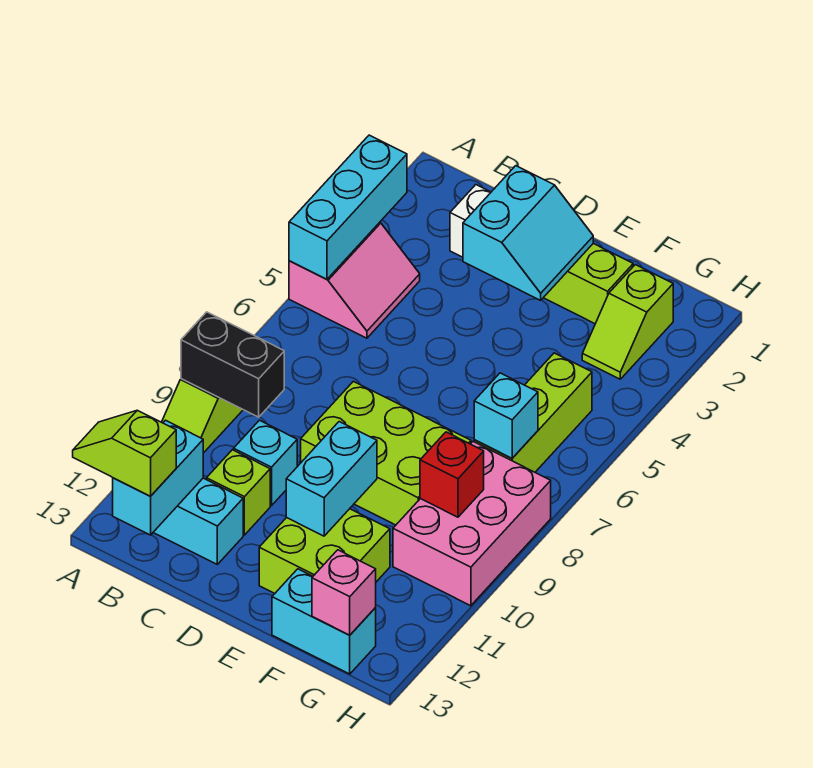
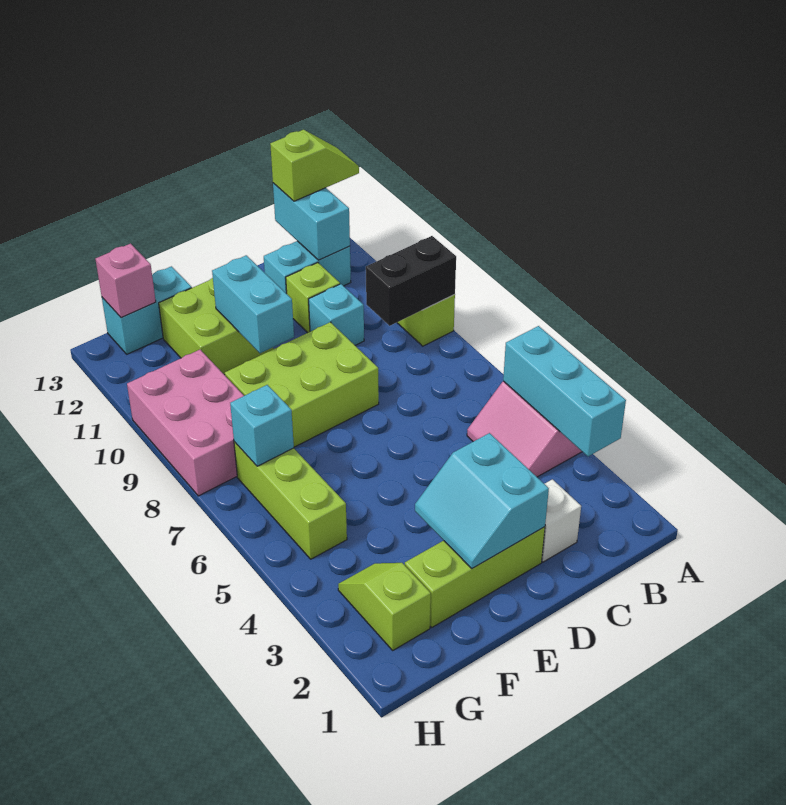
red 1x1 brick [420,432,484,517] -> none

